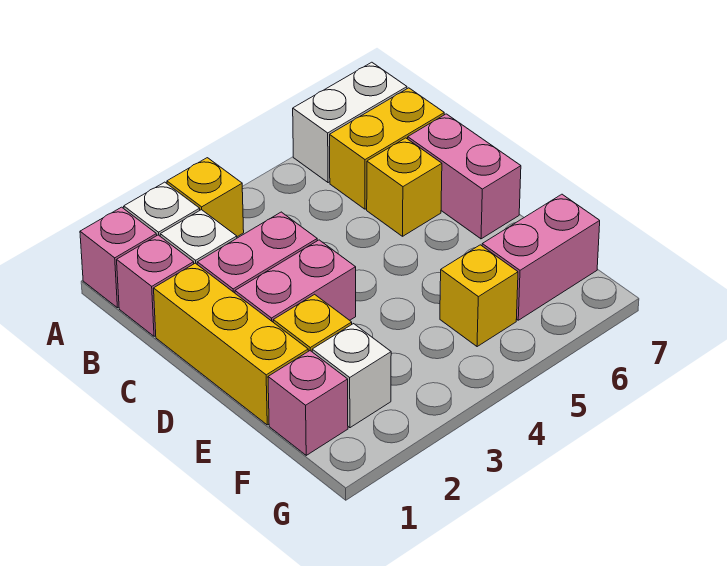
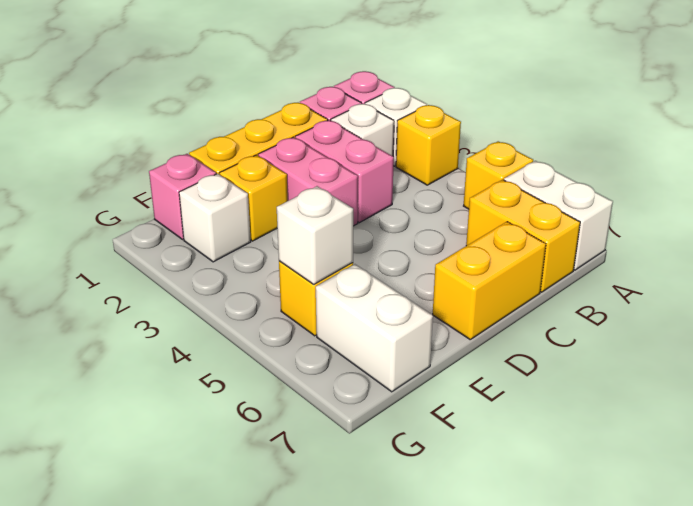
yellow 1x1 brick [367,138,442,236] -> yellow 1x1 brick moved to [464,141,533,209]
pink 1x2 brick [408,114,521,239] -> yellow 1x2 brick [433,222,546,339]
none -> white 1x1 brick [277,186,353,284]
pink 1x2 brick [482,194,600,320] -> white 1x2 brick [316,264,433,392]

